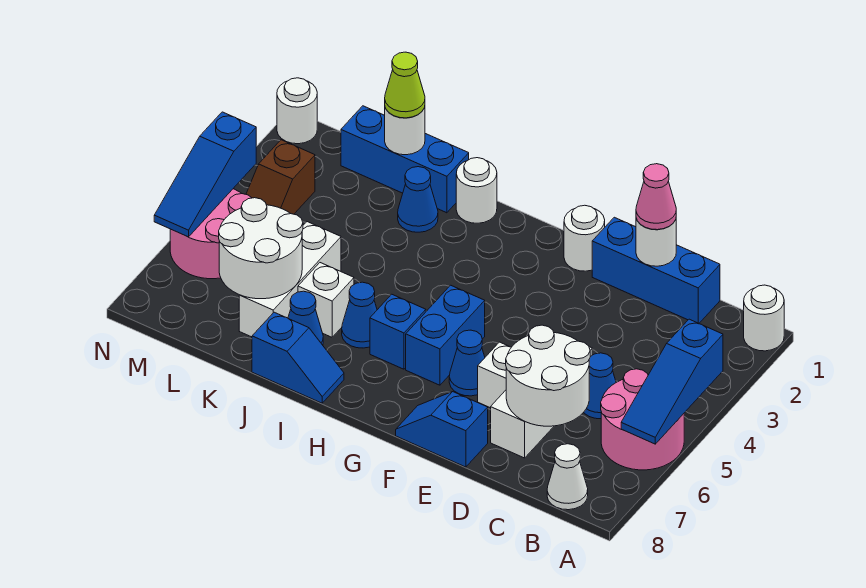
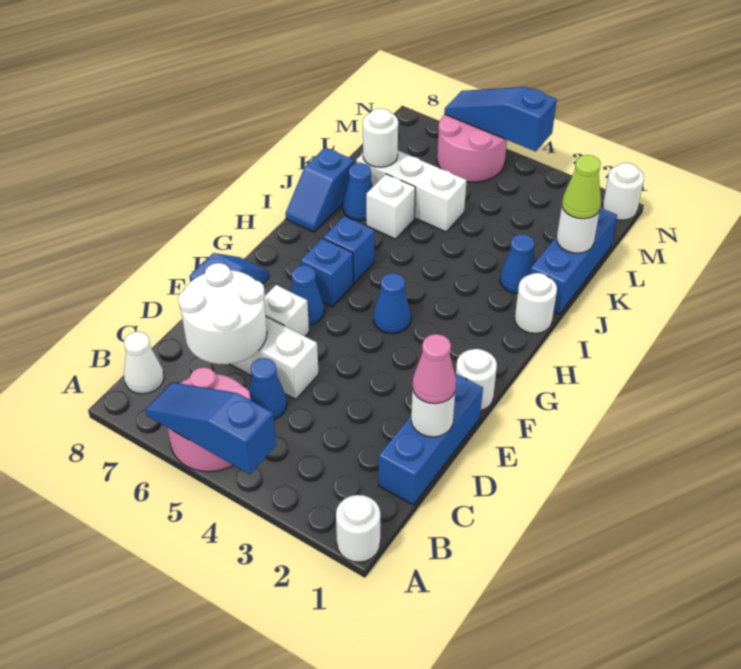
blue 1x2 brick [406,285,485,385] -> blue 1x1 brick [301,238,353,307]
blue 1x1 cone [342,282,377,348] -> blue 1x1 cone moved to [374,273,411,334]
white 2x2 round brick [219,198,303,299] -> white 1x1 round brick [363,108,398,167]
brown 1x2 slope [246,140,315,214] -> none

